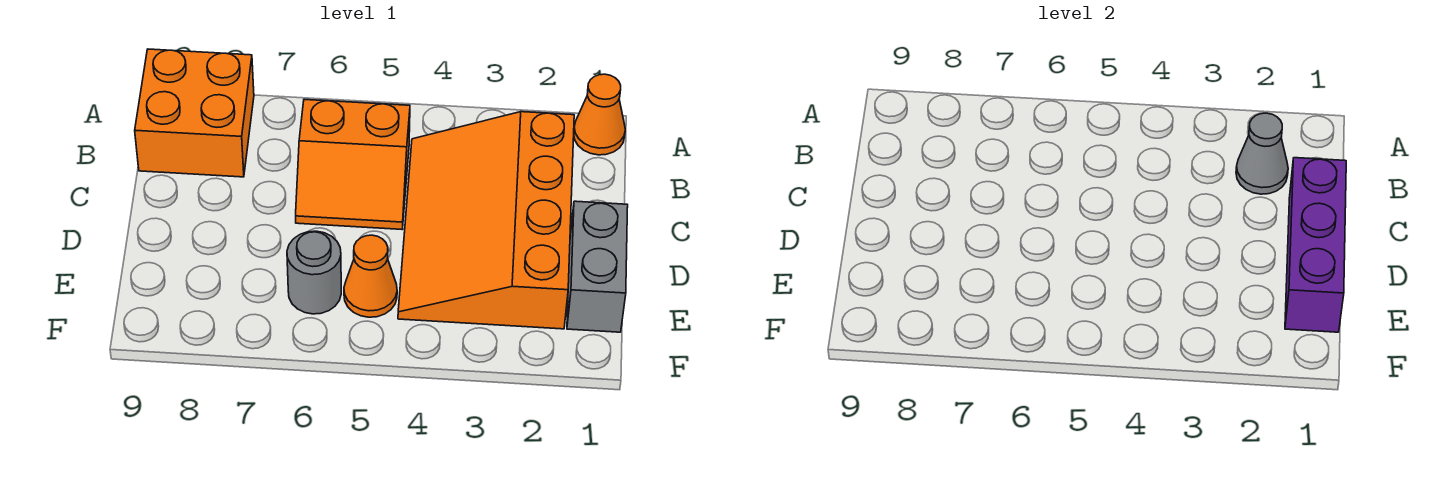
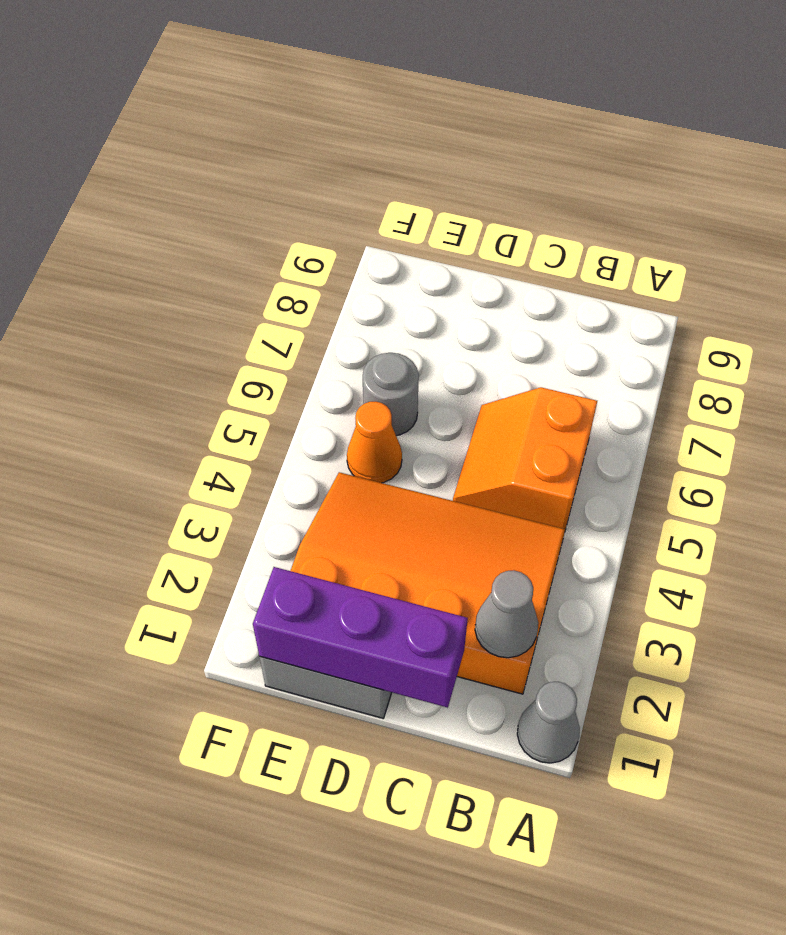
orange 1x1 cone [574,74,625,155] -> grey 1x1 cone [517,682,580,763]
orange 2x2 brick [135,49,254,177] -> none

